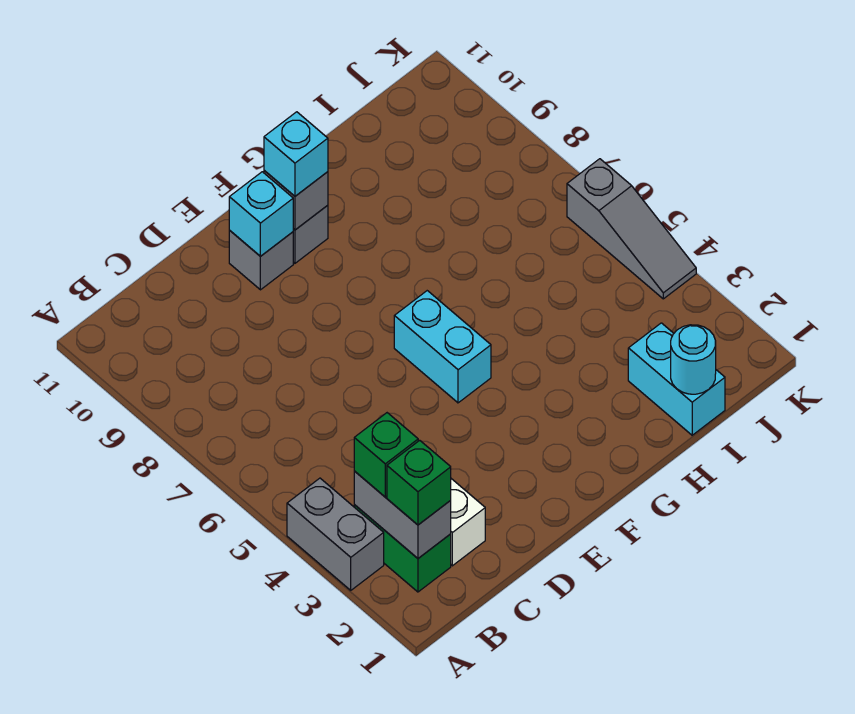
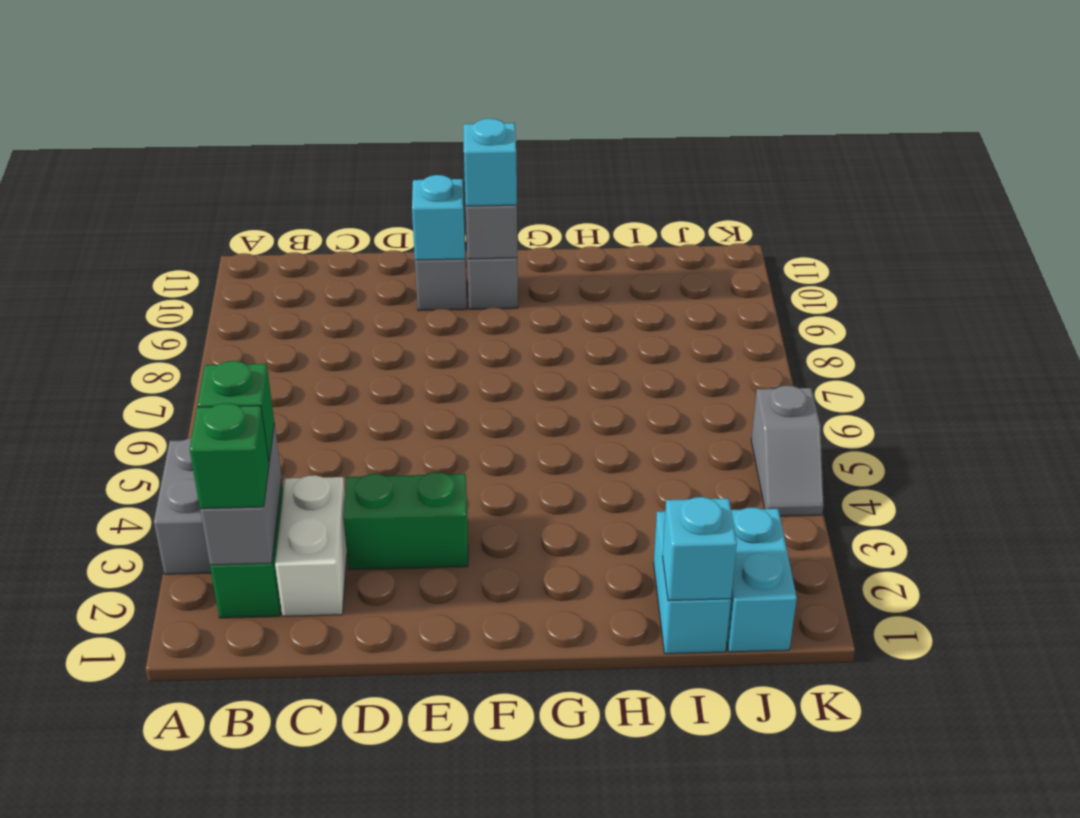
none -> green 1x2 brick [343,473,468,570]
cyan 1x2 brick [394,291,491,403] -> cyan 1x2 brick moved to [727,508,797,652]
cyan 1x1 round brick [671,325,716,394] -> cyan 1x1 brick [663,497,737,601]
grey 1x3 slope [567,159,696,299] -> grey 1x2 slope [751,386,824,516]

